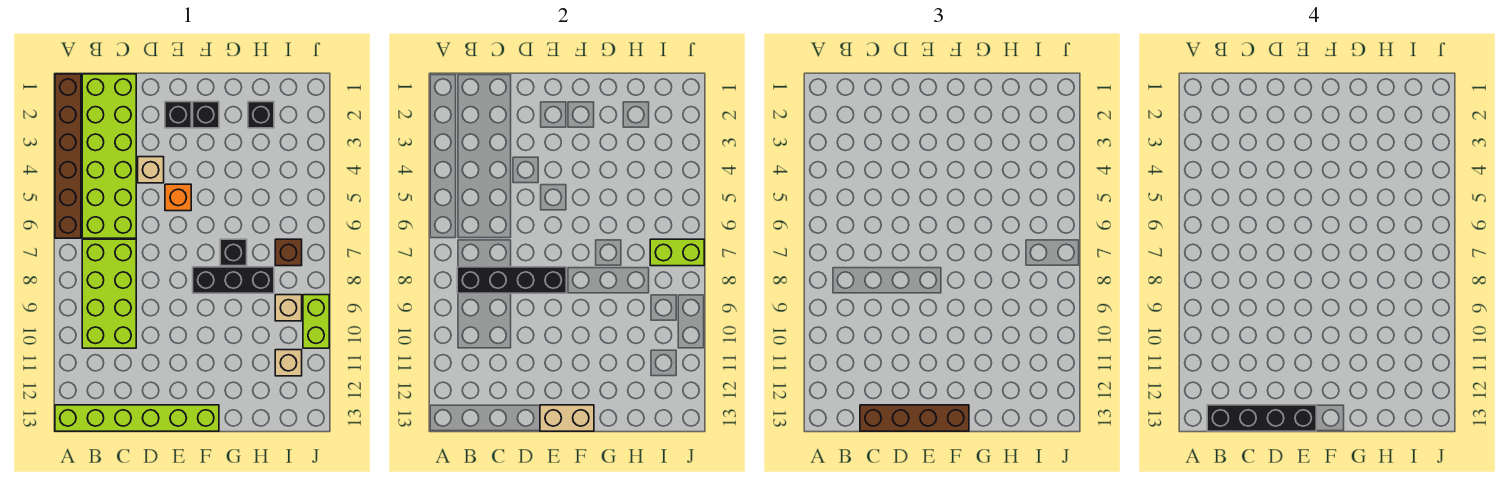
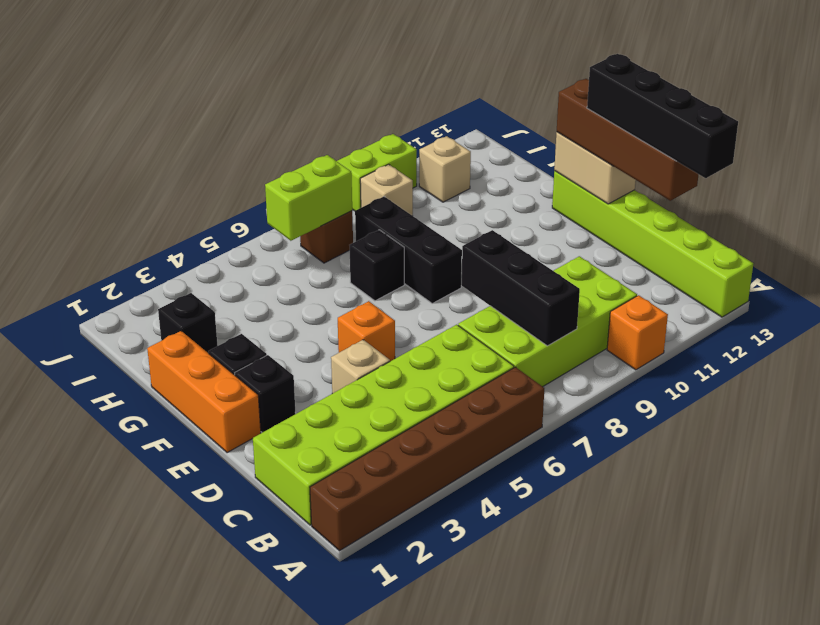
none -> orange 1x1 brick [607,295,668,370]
black 1x4 brick [457,267,566,293] -> black 1x3 brick [461,230,580,346]
none -> orange 1x3 brick [147,331,261,453]
lime 1x2 brick [650,239,704,266] -> lime 1x2 brick turned to [265,155,352,241]

